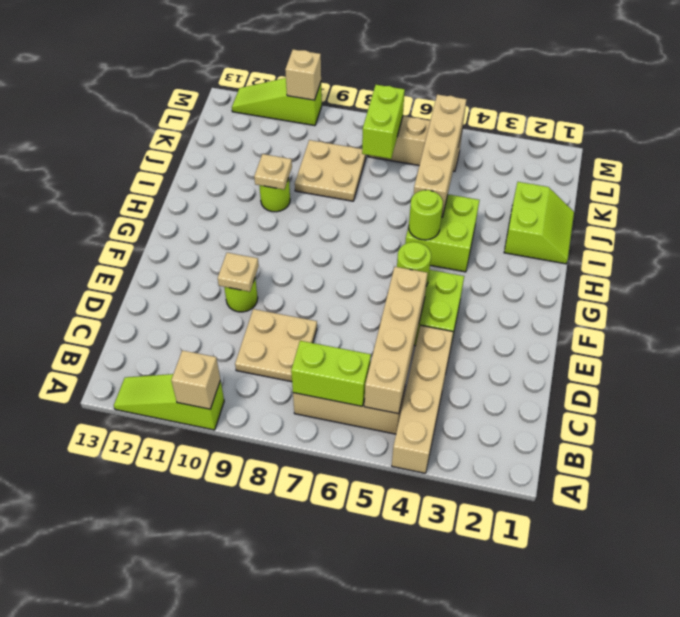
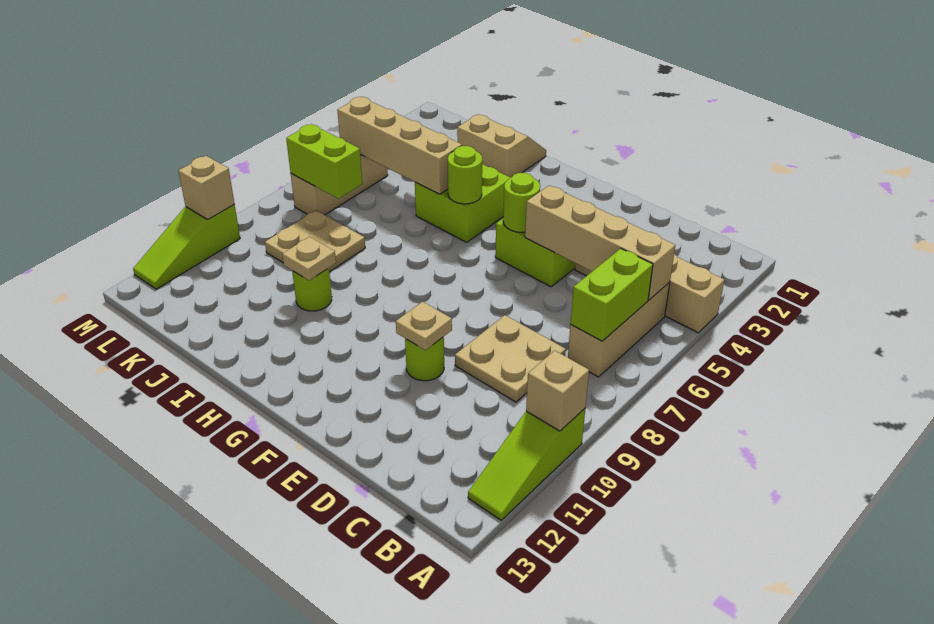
lime 2x2 slope [504,182,574,264] -> tan 2x2 slope [457,114,546,178]

